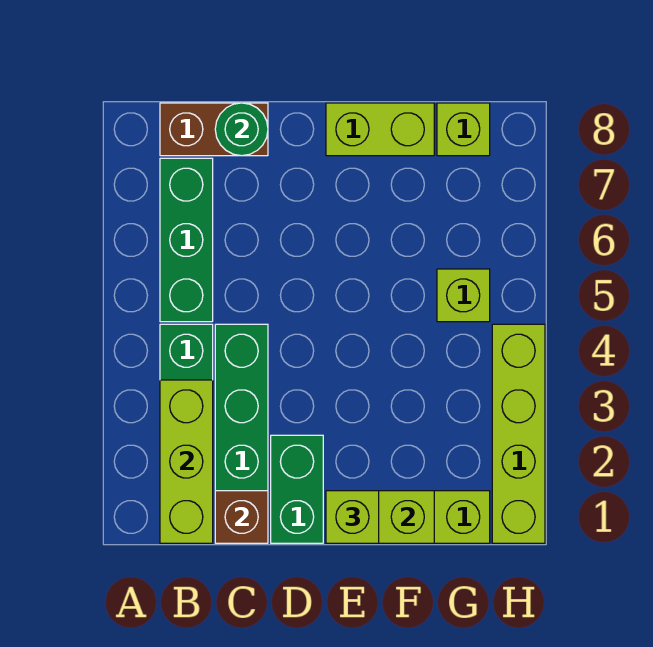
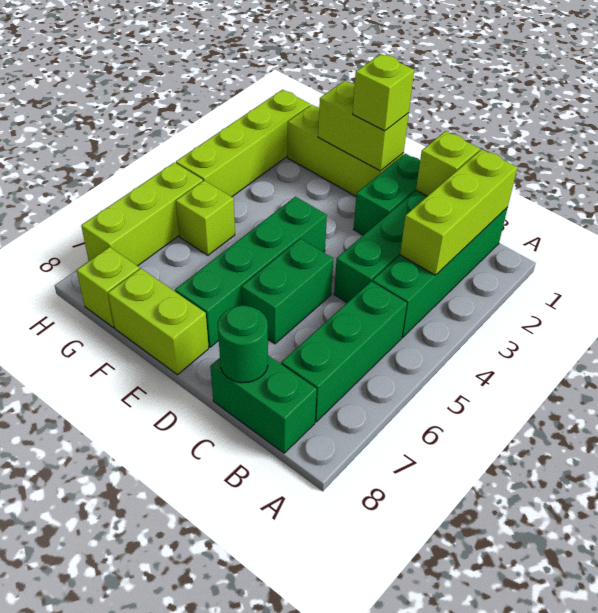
brown 1x2 brick [160,103,268,156] -> green 1x2 brick [210,356,317,453]
brown 1x1 brick [215,491,268,543] -> lime 1x1 brick [416,131,480,196]
none -> green 1x2 brick [242,239,333,344]
none -> green 1x4 brick [175,197,327,347]
none -> lime 1x3 brick [81,163,203,266]

